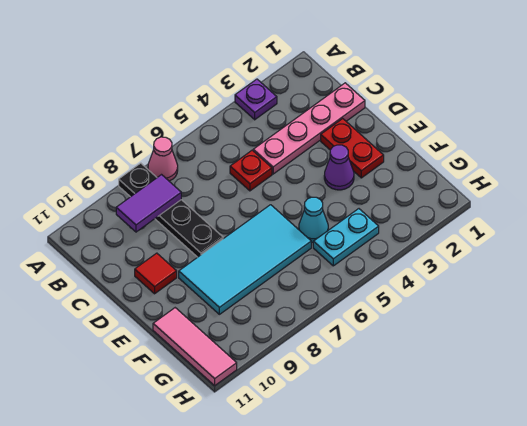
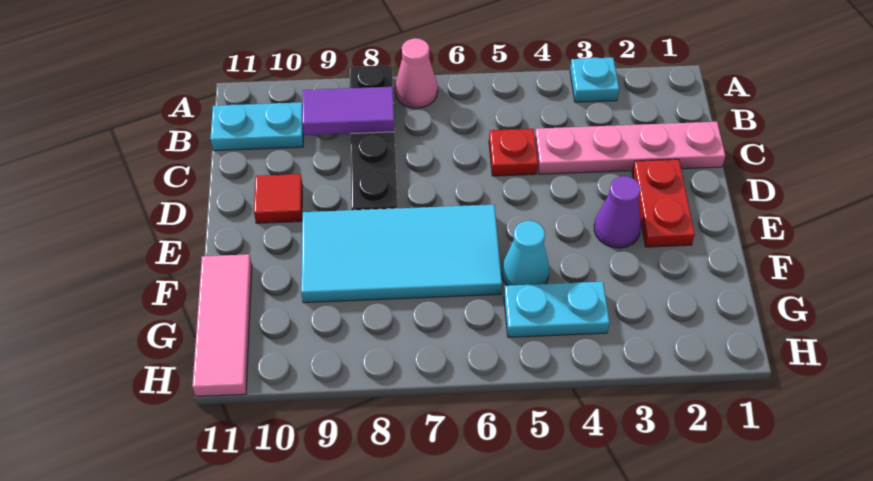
purple 1x1 plate [235,79,277,120] -> cyan 1x1 plate [570,57,619,102]
none -> cyan 1x2 plate [210,102,303,151]

